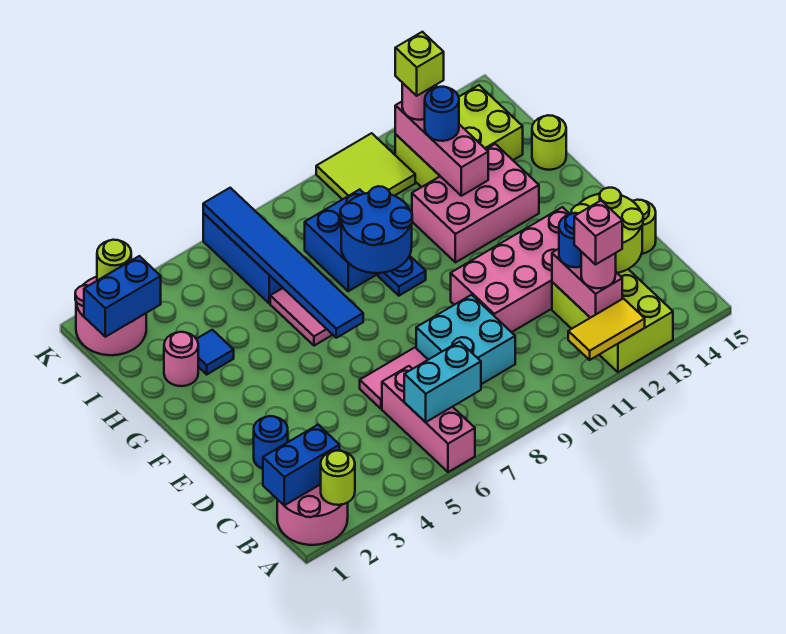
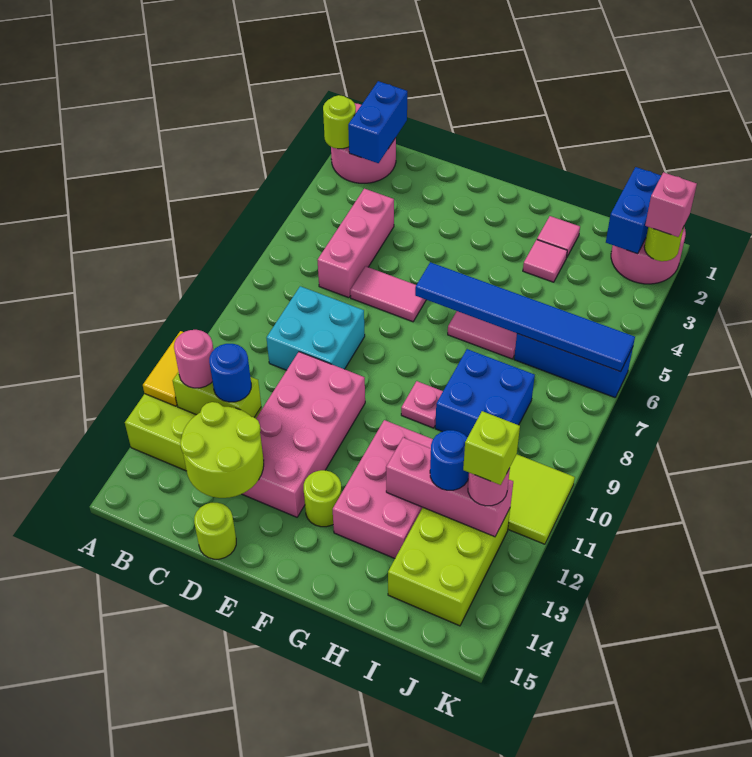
pink 1x3 brick [382,366,475,472] -> pink 1x3 brick turned to [317,189,394,298]
cyan 1x2 brick [404,341,481,422] -> none
pink 1x2 brick [552,249,622,318] -> lime 1x2 brick [173,372,261,417]
pink 1x1 brick [574,201,622,264] -> pink 1x1 brick moved to [645,172,697,237]
blue 1x1 round brick [254,416,288,469] -> none
pink 1x2 tile [360,348,428,409] -> pink 1x2 tile turned to [350,266,426,322]
blue 2x2 round brick [340,186,412,273] -> none
blue 1x1 plate [378,256,426,296] -> pink 1x1 plate [401,381,443,428]
pink 1x1 round brick [164,332,198,386] -> pink 1x1 tile [537,216,580,258]
blue 1x1 tile [197,330,234,374] -> pink 1x1 tile [523,240,567,282]
lime 1x1 round brick [532,115,566,170] -> lime 1x1 round brick moved to [304,470,342,527]

